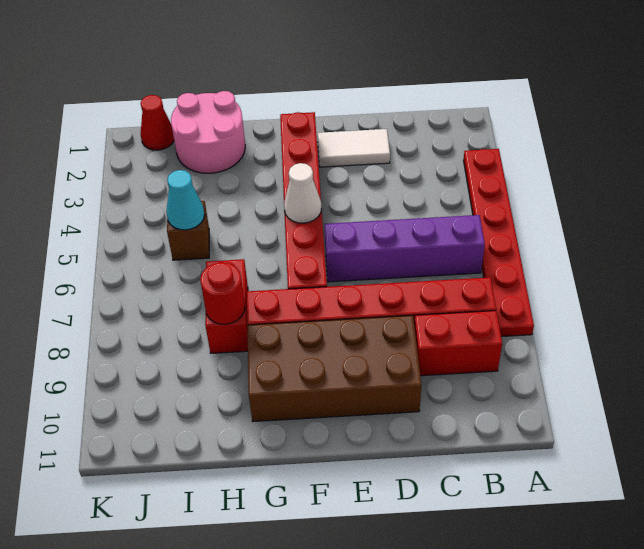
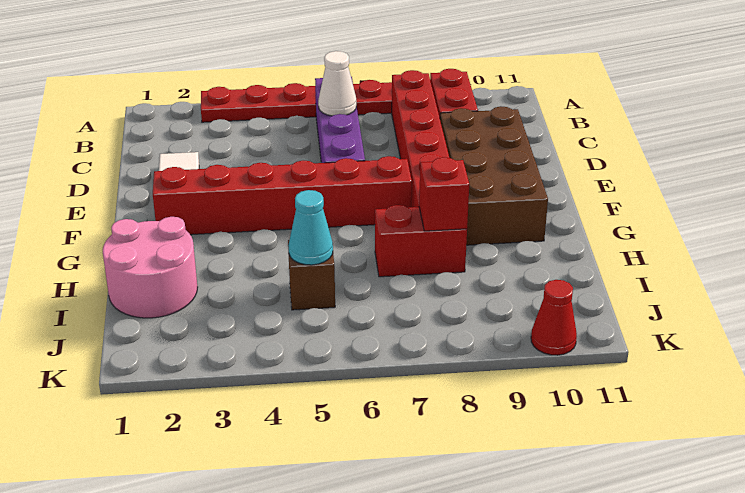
white 1x1 cone [284,163,321,223] -> white 1x1 cone moved to [318,51,356,116]
red 1x1 round brick [200,262,245,324] -> red 1x1 brick [419,157,469,231]
red 1x1 cone [141,95,174,150] -> red 1x1 cone moved to [531,280,577,355]

